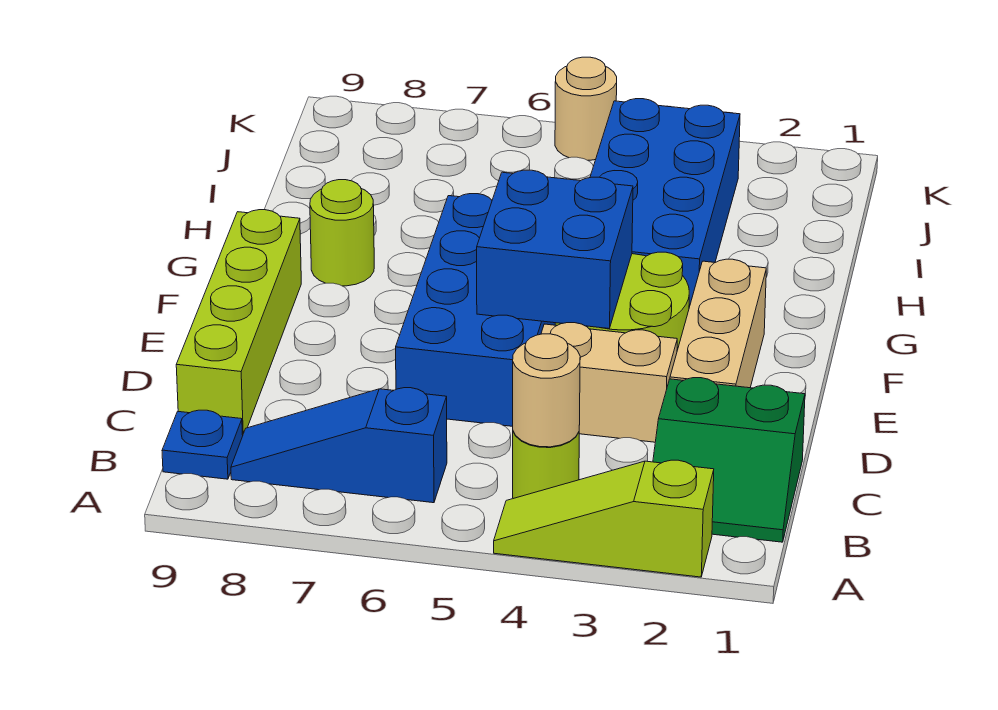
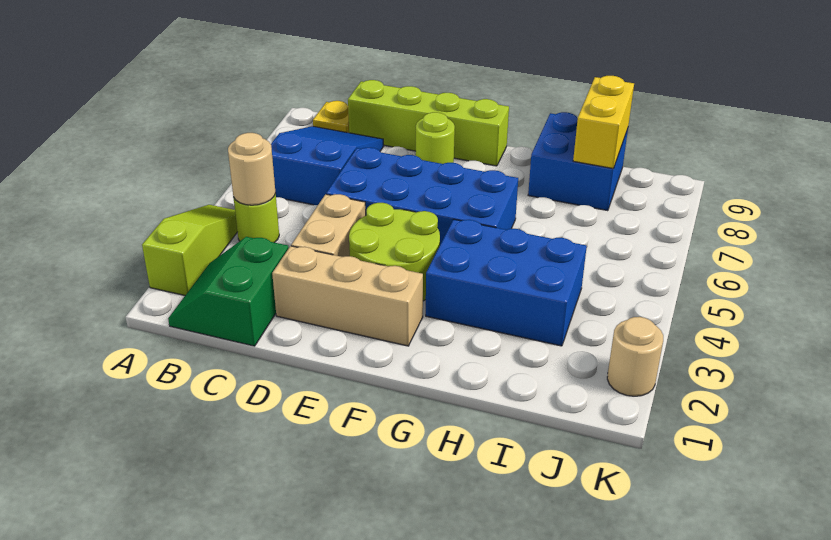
blue 1x3 slope [231,388,447,503] -> blue 2x3 slope [271,126,384,205]
blue 1x1 plate [162,410,243,479] -> yellow 1x1 plate [313,101,349,133]
blue 2x2 brick [477,170,633,328] -> blue 2x2 brick moved to [528,112,628,211]
blue 2x4 brick [590,99,740,307] -> blue 2x3 brick [426,219,587,346]
lime 1x1 round brick [310,180,374,286] -> lime 1x1 round brick moved to [416,112,455,164]
none -> yellow 1x2 brick [573,76,634,169]
tan 1x1 round brick [555,57,617,160] -> tan 1x1 round brick moved to [607,317,663,396]

